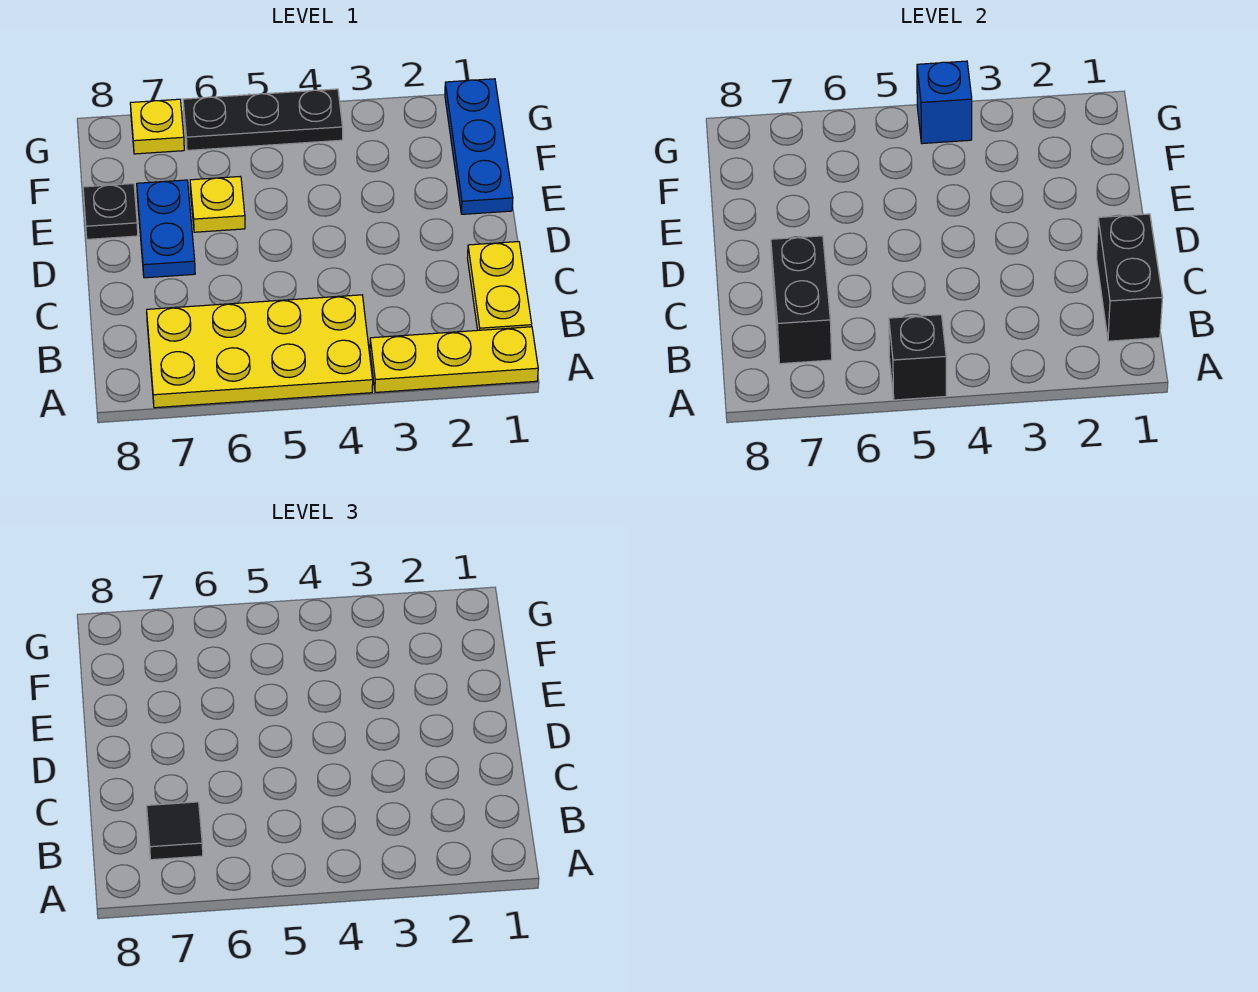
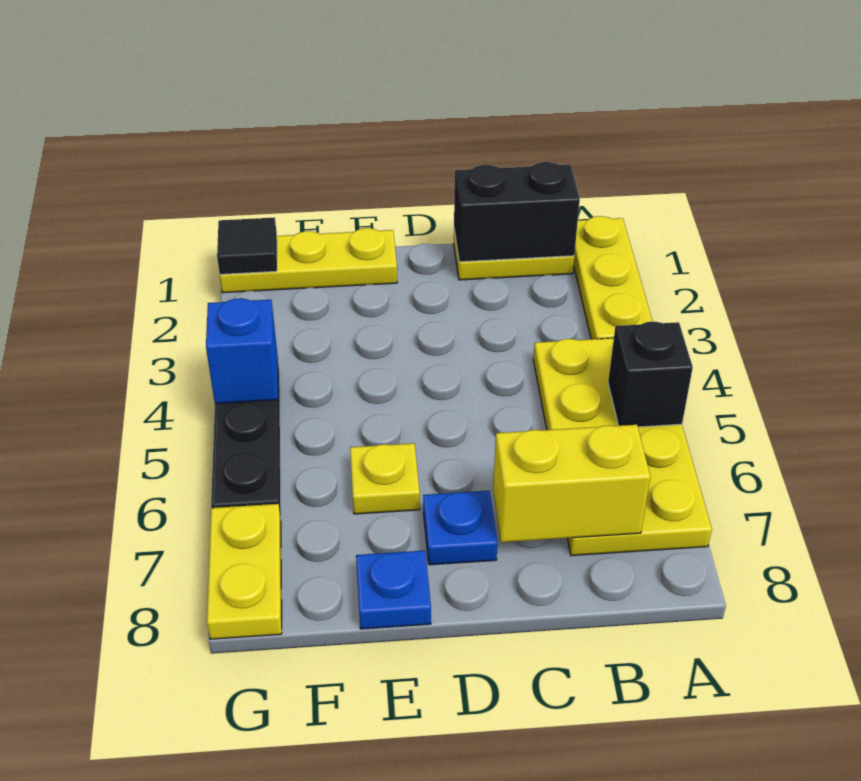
black 1x2 brick [771,236,832,364] -> yellow 1x2 brick [493,425,650,542]
black 1x1 tile [147,802,203,860] -> black 1x1 tile moved to [217,218,277,274]
blue 1x2 plate [137,180,195,278] -> blue 1x1 plate [423,491,497,565]
blue 1x3 plate [445,79,513,214] -> yellow 1x3 plate [220,228,397,293]
black 1x1 plate [83,184,138,239] -> blue 1x1 plate [356,551,431,629]
yellow 1x1 plate [130,99,184,154] -> yellow 1x2 plate [207,504,282,639]

